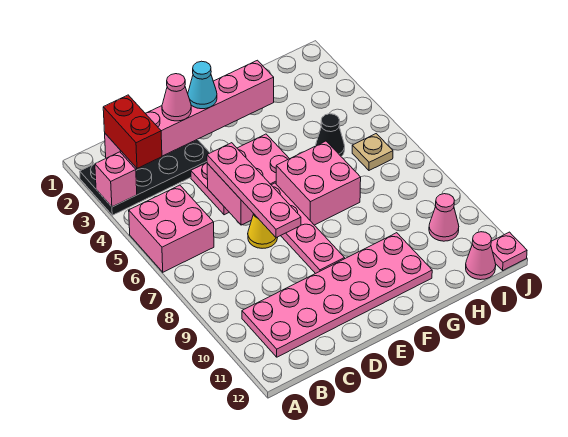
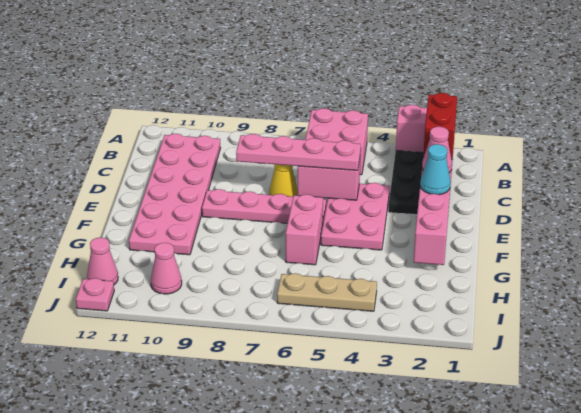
red 1x2 brick [103,95,162,168] -> red 1x2 brick turned to [423,93,457,159]
pink 2x2 brick [276,141,361,225] -> pink 1x2 brick [286,194,323,265]
black 1x1 cone [316,114,345,157] -> none
tan 1x1 plate [352,134,393,170] -> tan 1x3 plate [277,273,377,311]

